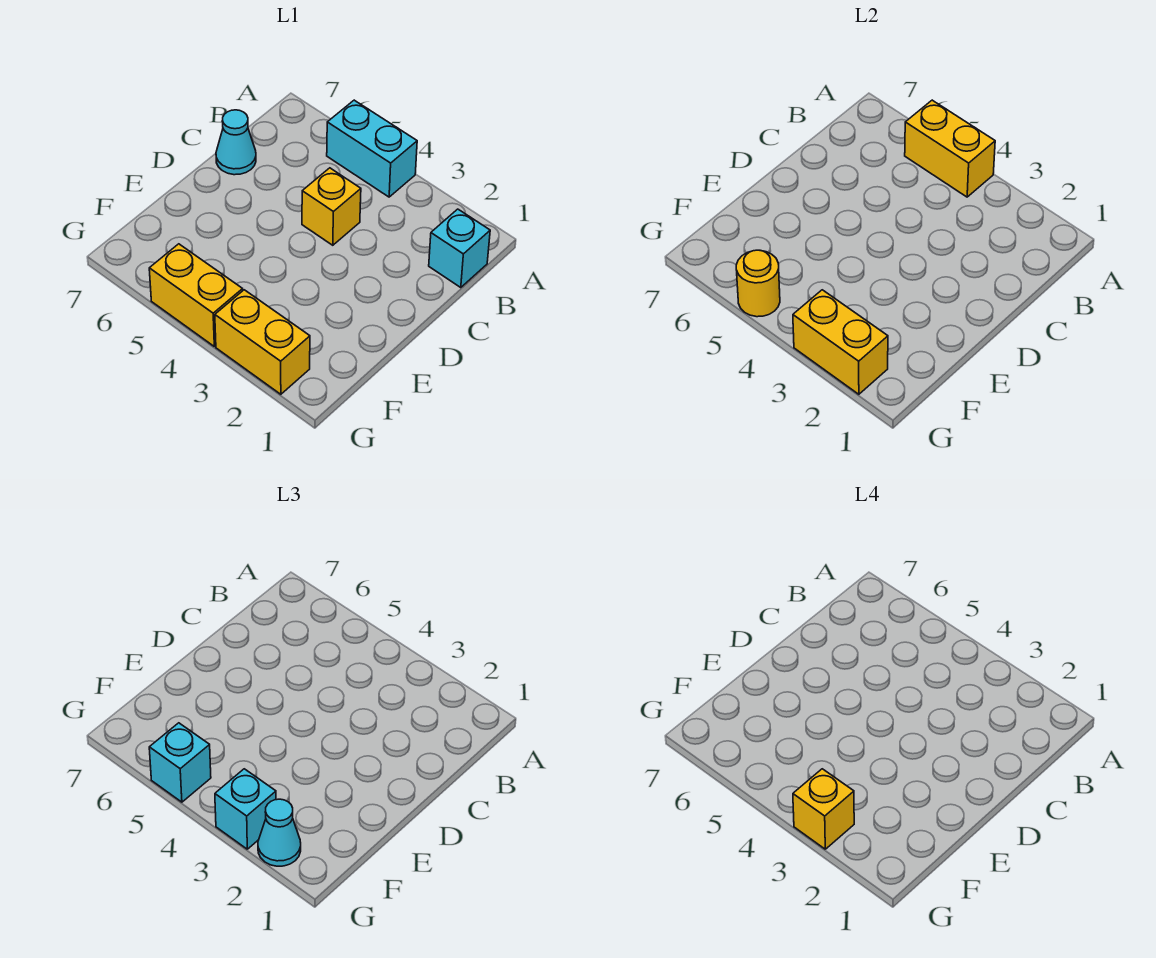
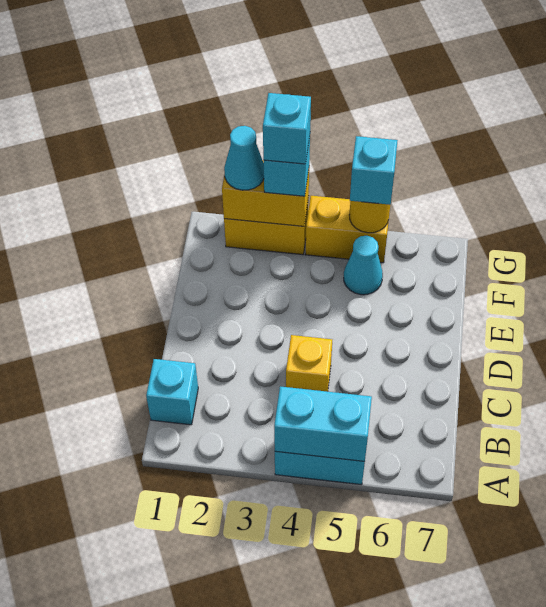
yellow 1x2 brick [905,100,995,197] -> cyan 1x2 brick [274,386,372,462]
cyan 1x1 cone [216,110,256,175] -> cyan 1x1 cone moved to [344,236,383,295]
yellow 1x1 brick [793,769,854,849] -> cyan 1x1 brick [263,93,311,164]

